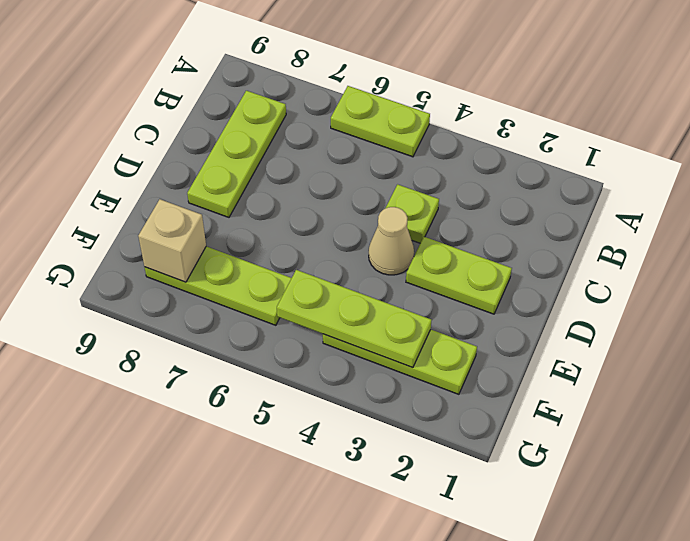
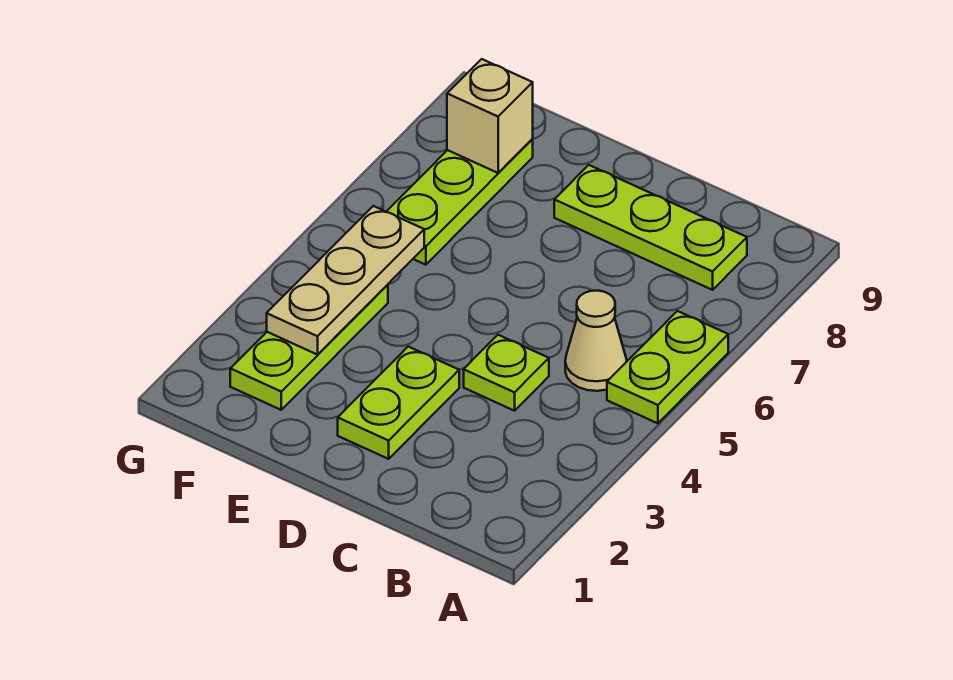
tan 1x1 cone [369,207,414,275] -> tan 1x1 cone moved to [565,291,627,391]
lime 1x3 plate [277,270,431,368] -> tan 1x3 plate [267,206,424,355]

